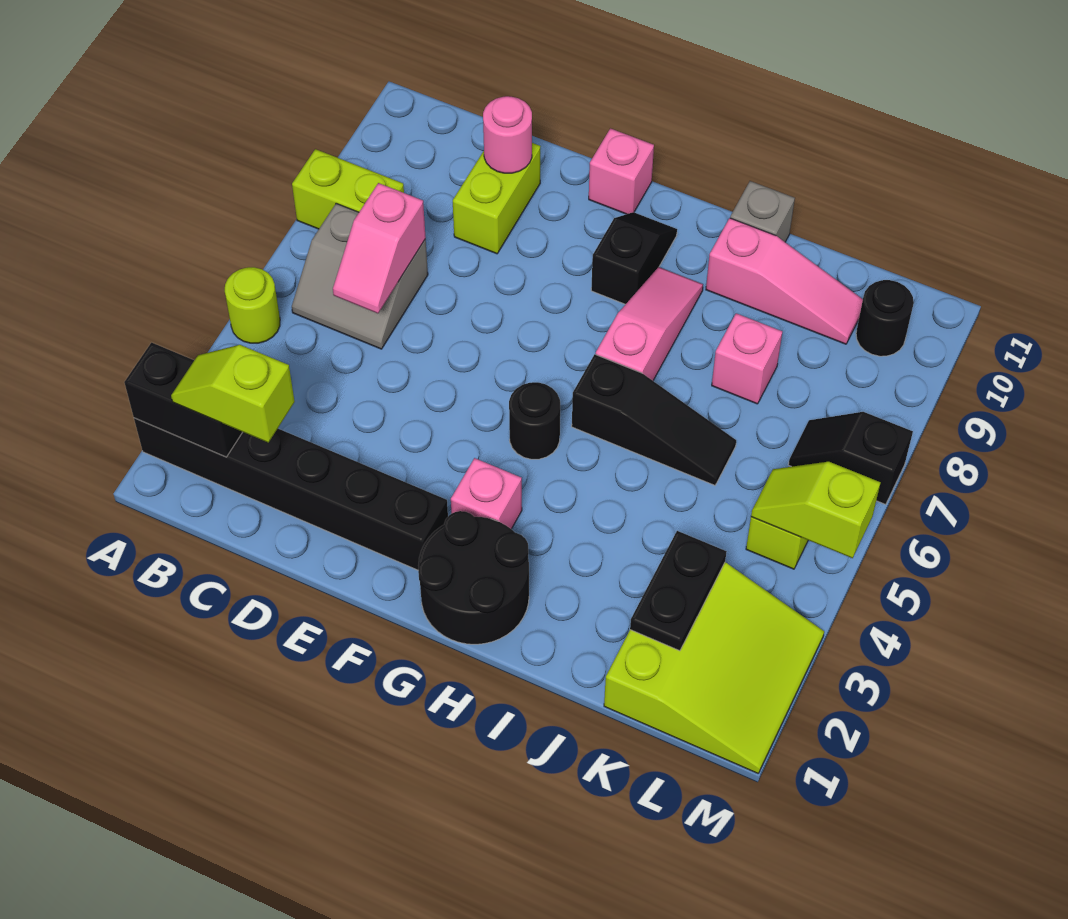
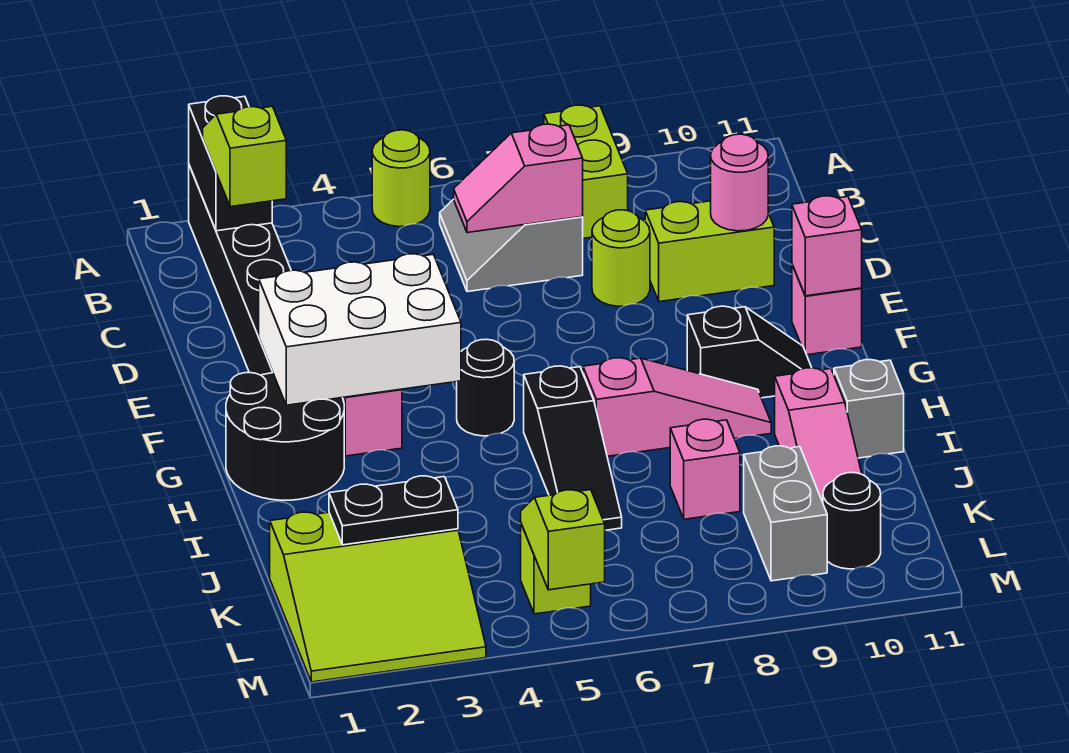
none -> lime 1x1 round brick [592,210,650,306]
none -> white 2x3 brick [259,254,461,405]
none -> pink 1x1 brick [792,196,862,296]
none -> grey 1x2 brick [744,446,827,581]
black 1x2 slope [788,412,913,505] -> none

